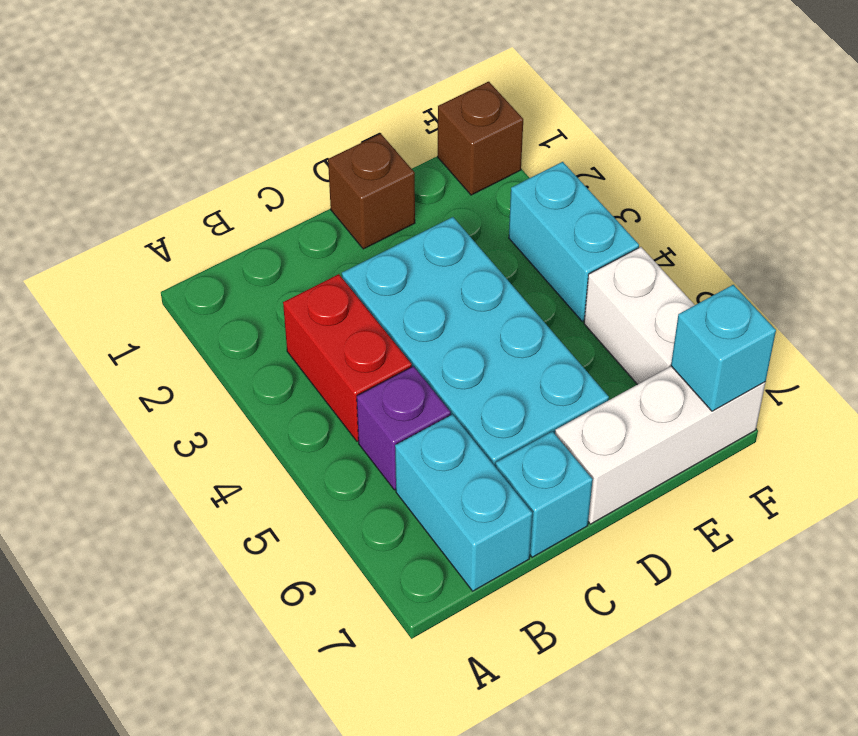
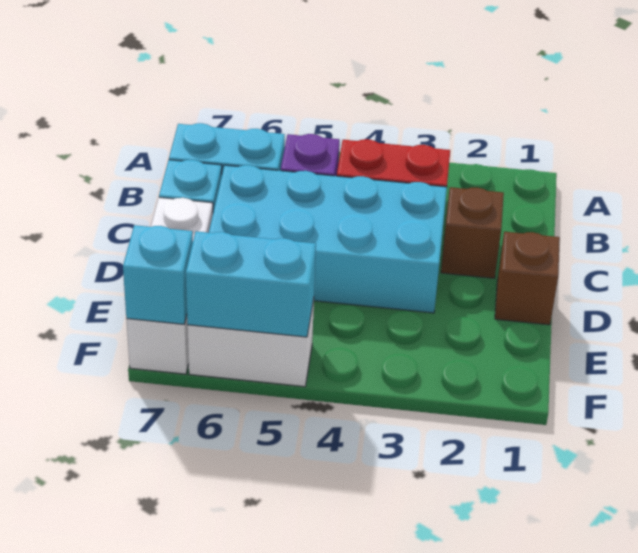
brown 1x1 brick [438,82,523,195] -> brown 1x1 brick moved to [441,187,504,278]
cyan 1x2 brick [509,162,639,321] -> cyan 1x2 brick moved to [186,231,316,337]

